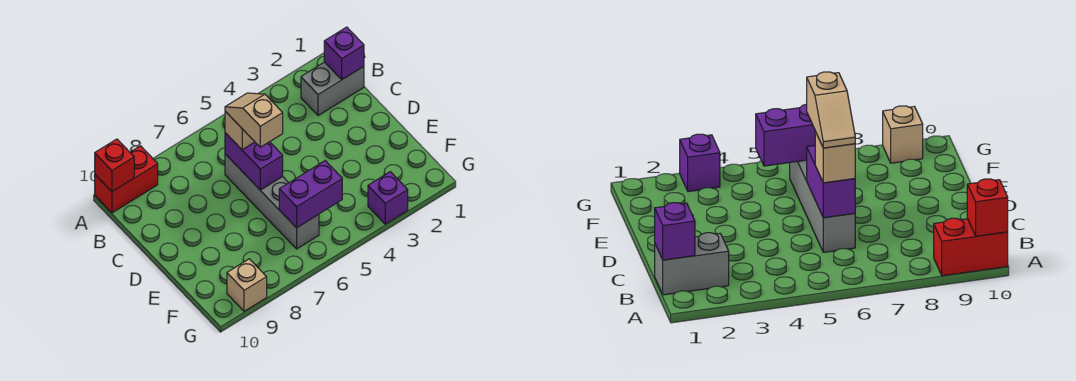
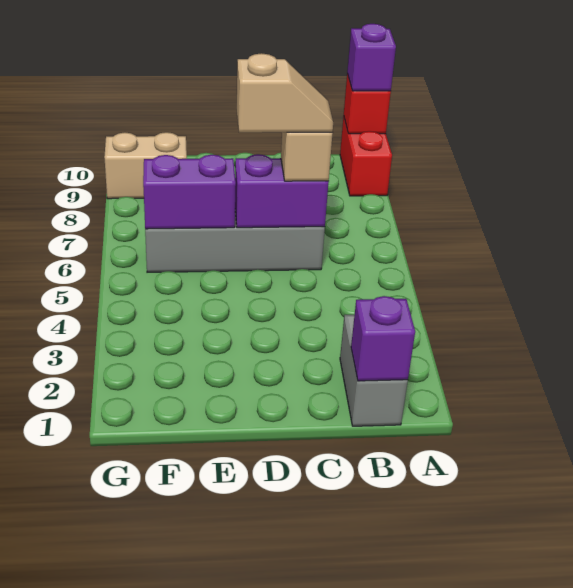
purple 1x2 brick [279,161,342,228] -> purple 1x2 brick turned to [143,155,236,229]
purple 1x1 brick [368,172,408,224] -> purple 1x1 brick moved to [347,24,396,91]
tan 1x1 brick [227,259,267,311] -> tan 1x2 brick [104,132,187,199]

